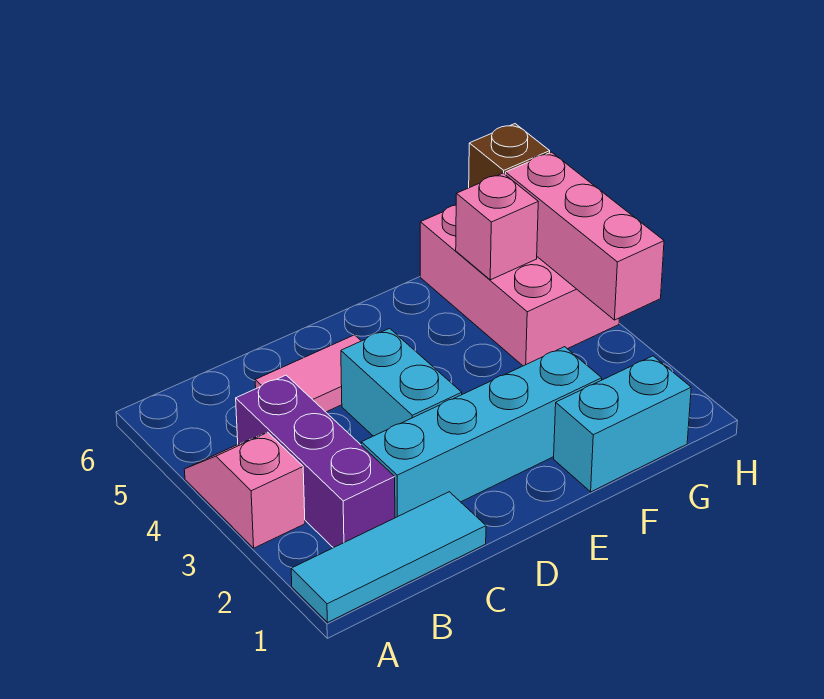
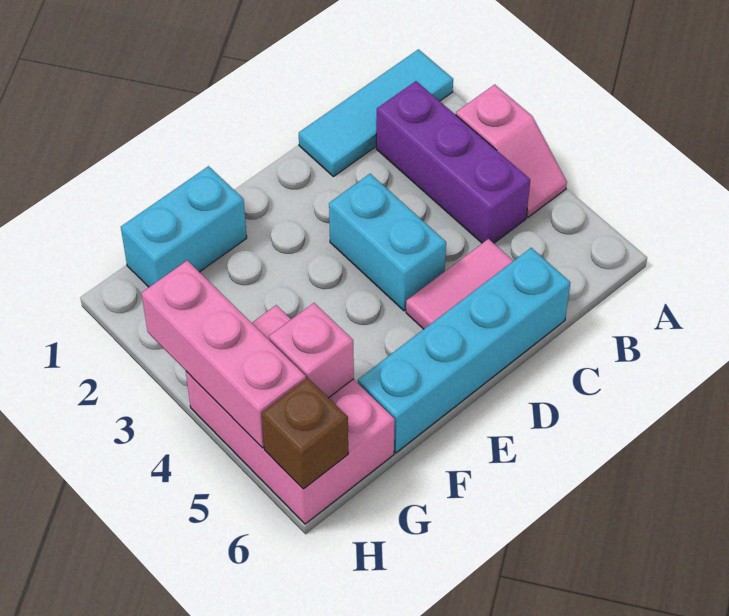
cyan 1x4 brick [361,347,602,518] -> cyan 1x4 brick moved to [358,248,570,453]

